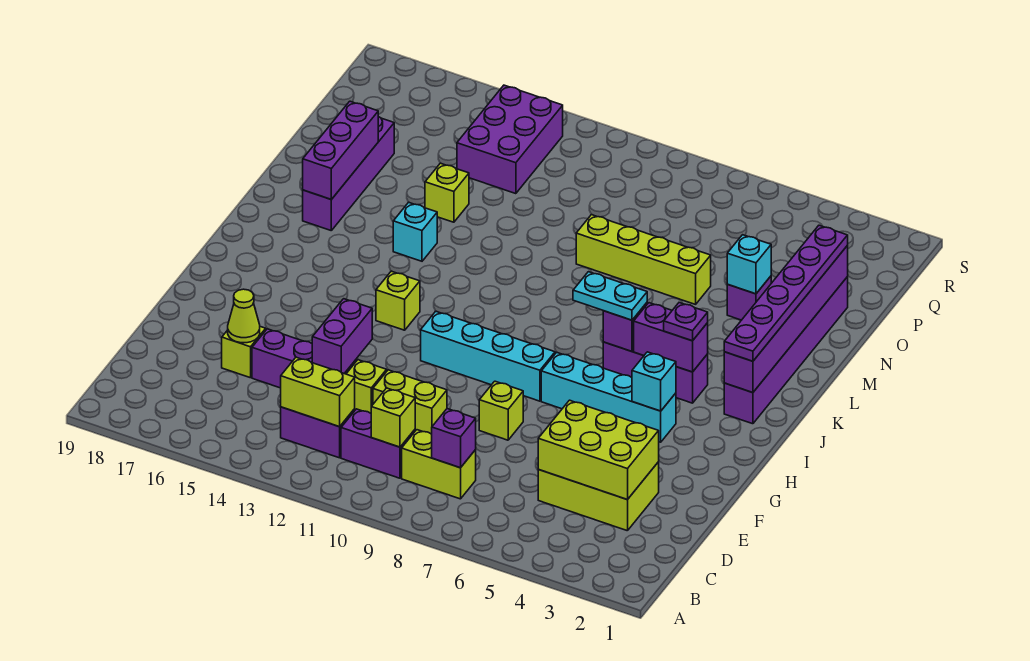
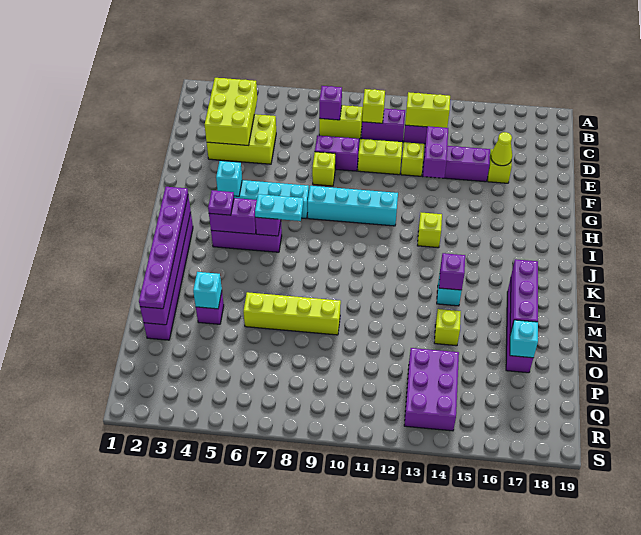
lime 2x3 brick [538,400,659,500] -> lime 2x3 brick turned to [205,78,257,146]
none -> purple 1x2 brick [315,135,359,171]
none -> purple 1x1 brick [439,253,465,290]
none -> cyan 1x1 brick [510,320,538,358]

